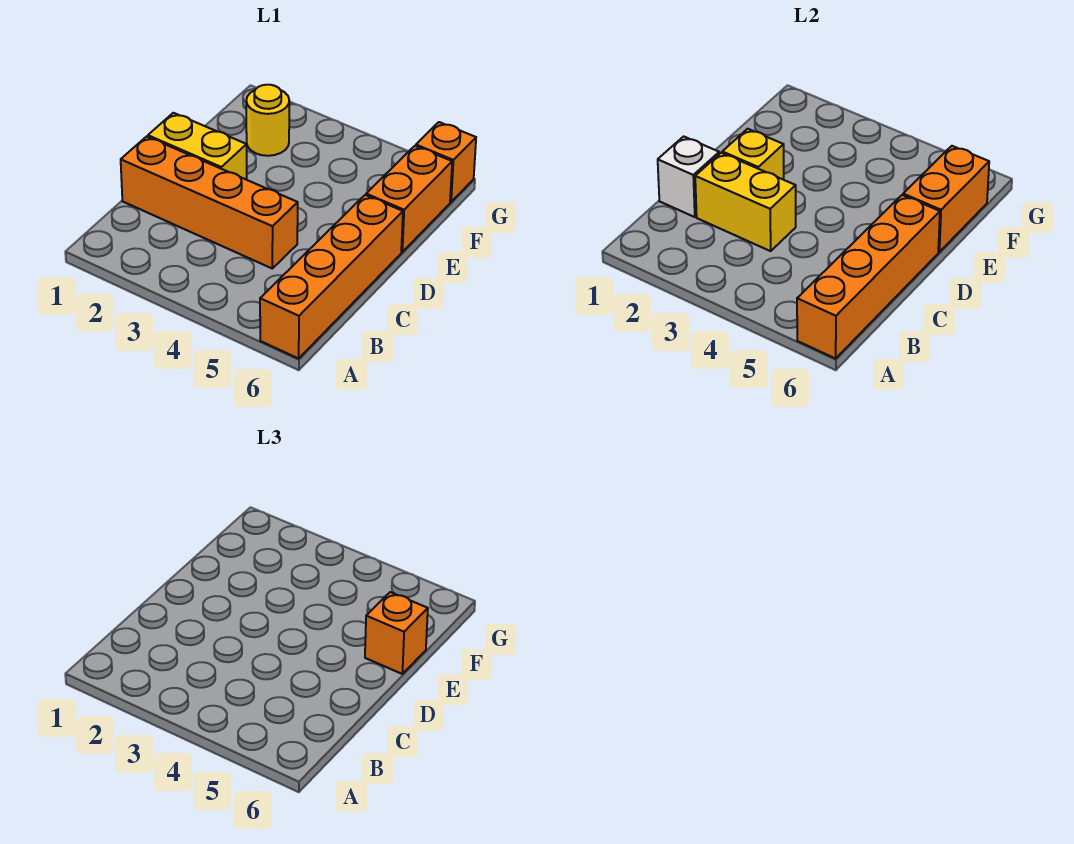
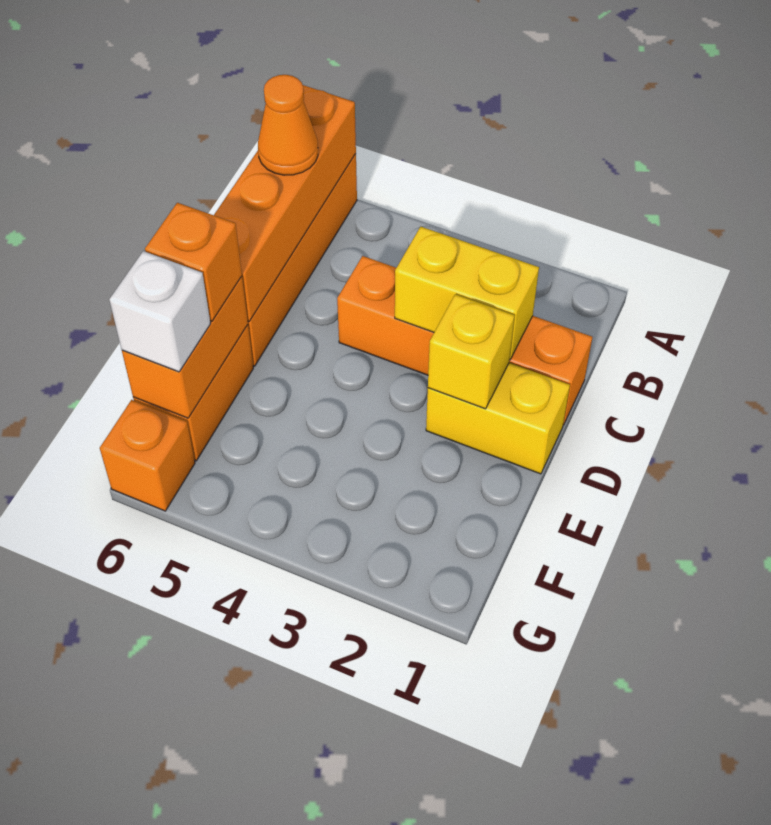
none -> orange 1x1 cone [258,75,318,175]
white 1x1 brick [658,136,719,217] -> white 1x1 brick moved to [109,251,211,372]
yellow 1x1 round brick [246,85,289,156] -> none

